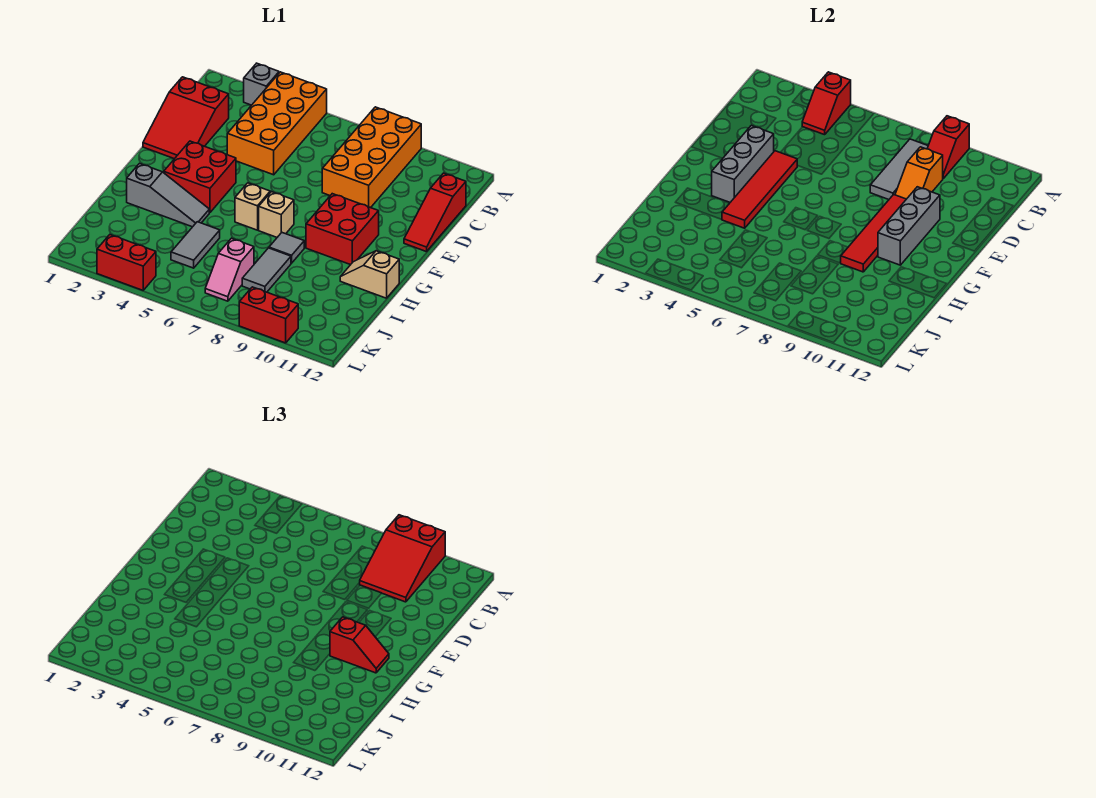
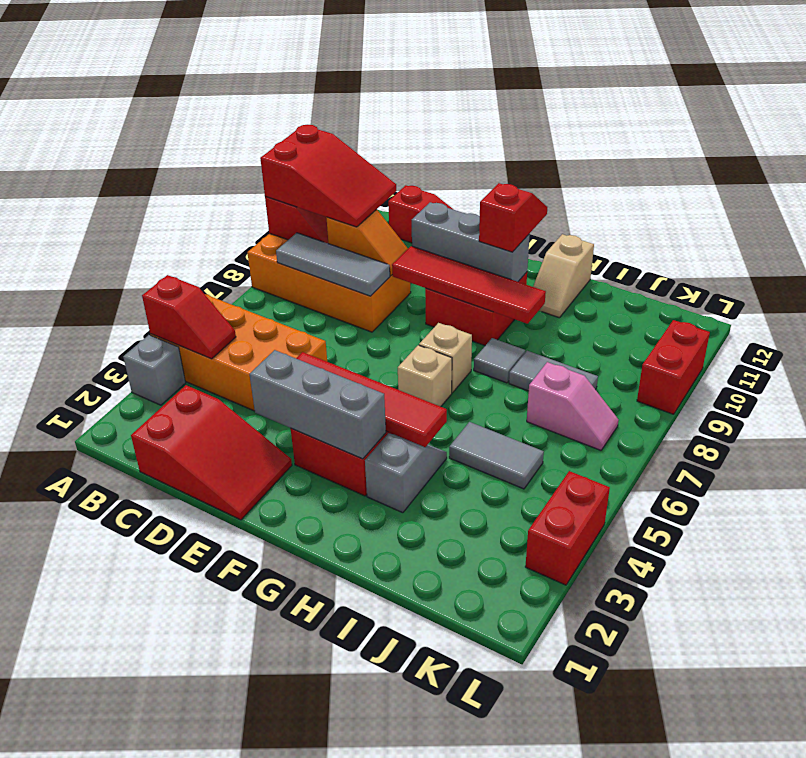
grey 1x3 slope [127,164,209,227] -> grey 1x2 slope [365,433,447,513]

